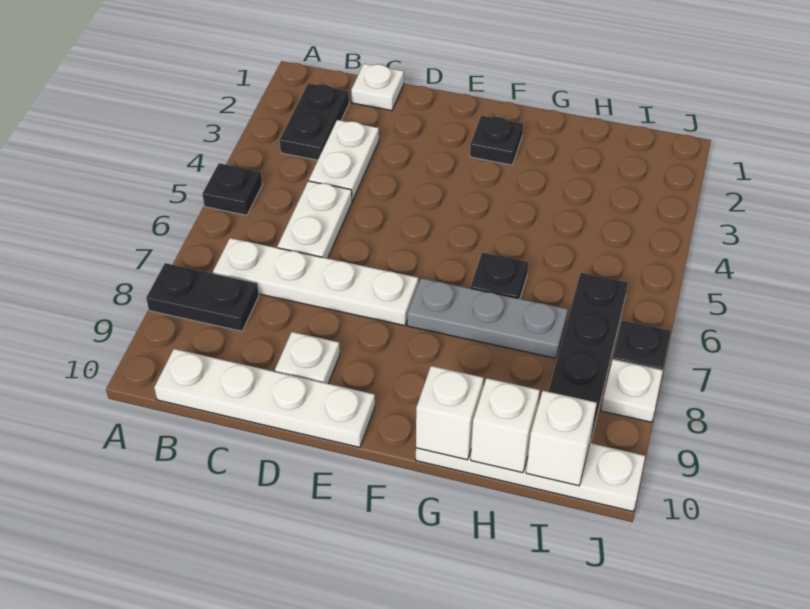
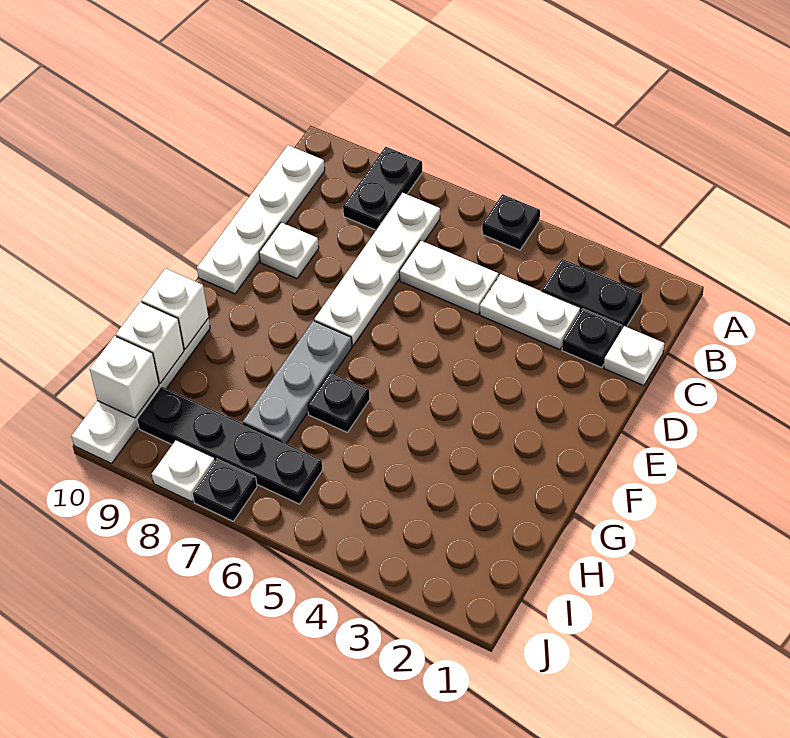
black 1x1 plate [470,116,523,165] -> black 1x1 plate moved to [562,309,622,367]

